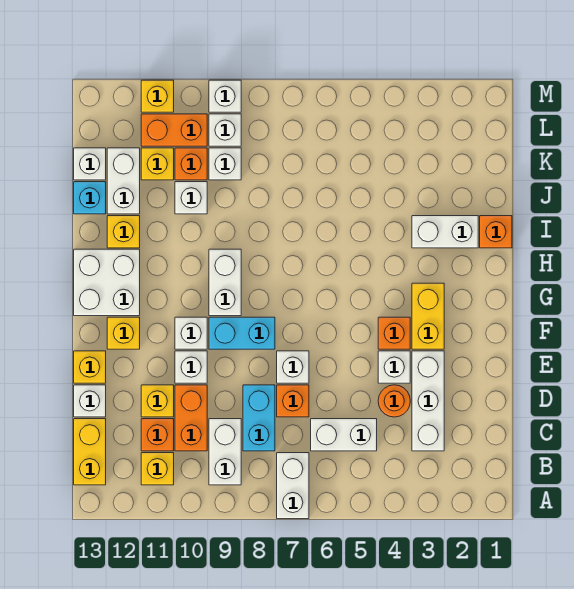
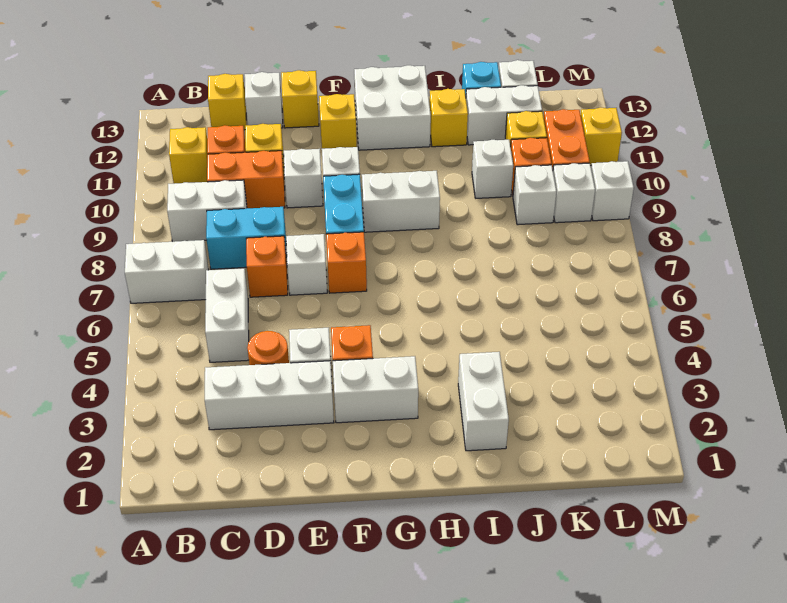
yellow 1x2 brick [74,419,106,485] -> yellow 1x1 brick [208,74,246,130]
yellow 1x2 brick [412,283,444,349] -> white 1x2 brick [333,356,418,423]
orange 1x1 brick [480,216,512,248] -> orange 1x1 brick moved to [326,232,367,293]

